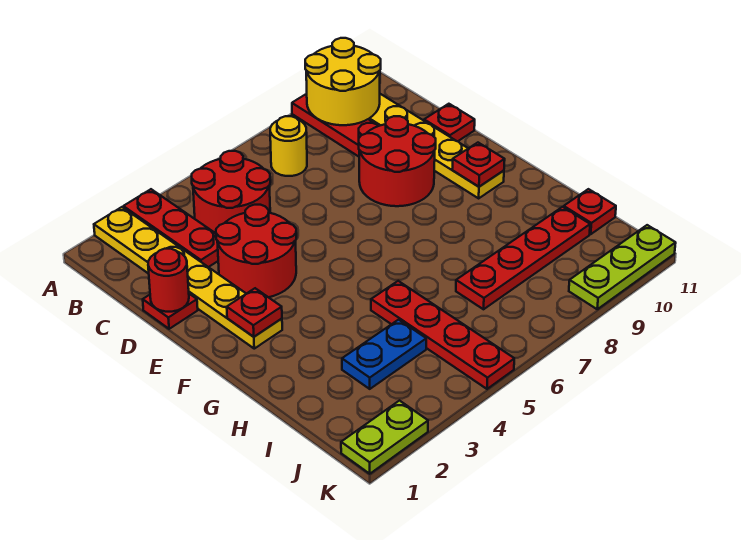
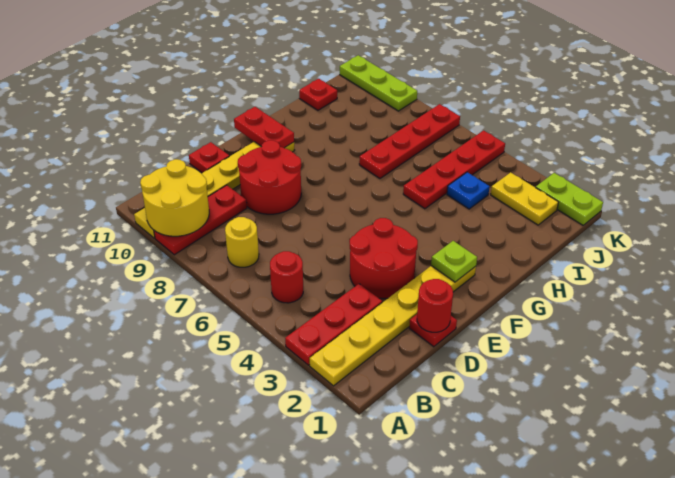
red 2x2 round brick [192,151,270,233] -> red 1x1 round brick [270,251,303,303]
red 1x1 plate [227,288,282,337] -> lime 1x1 plate [431,241,477,282]
red 1x1 plate [452,143,505,187] -> red 1x2 plate [234,107,294,148]
blue 1x2 plate [342,320,426,389] -> blue 1x1 plate [447,172,490,209]
red 1x4 plate [456,207,590,309] -> red 1x4 plate turned to [359,104,460,179]
none -> yellow 1x2 plate [491,172,558,225]

